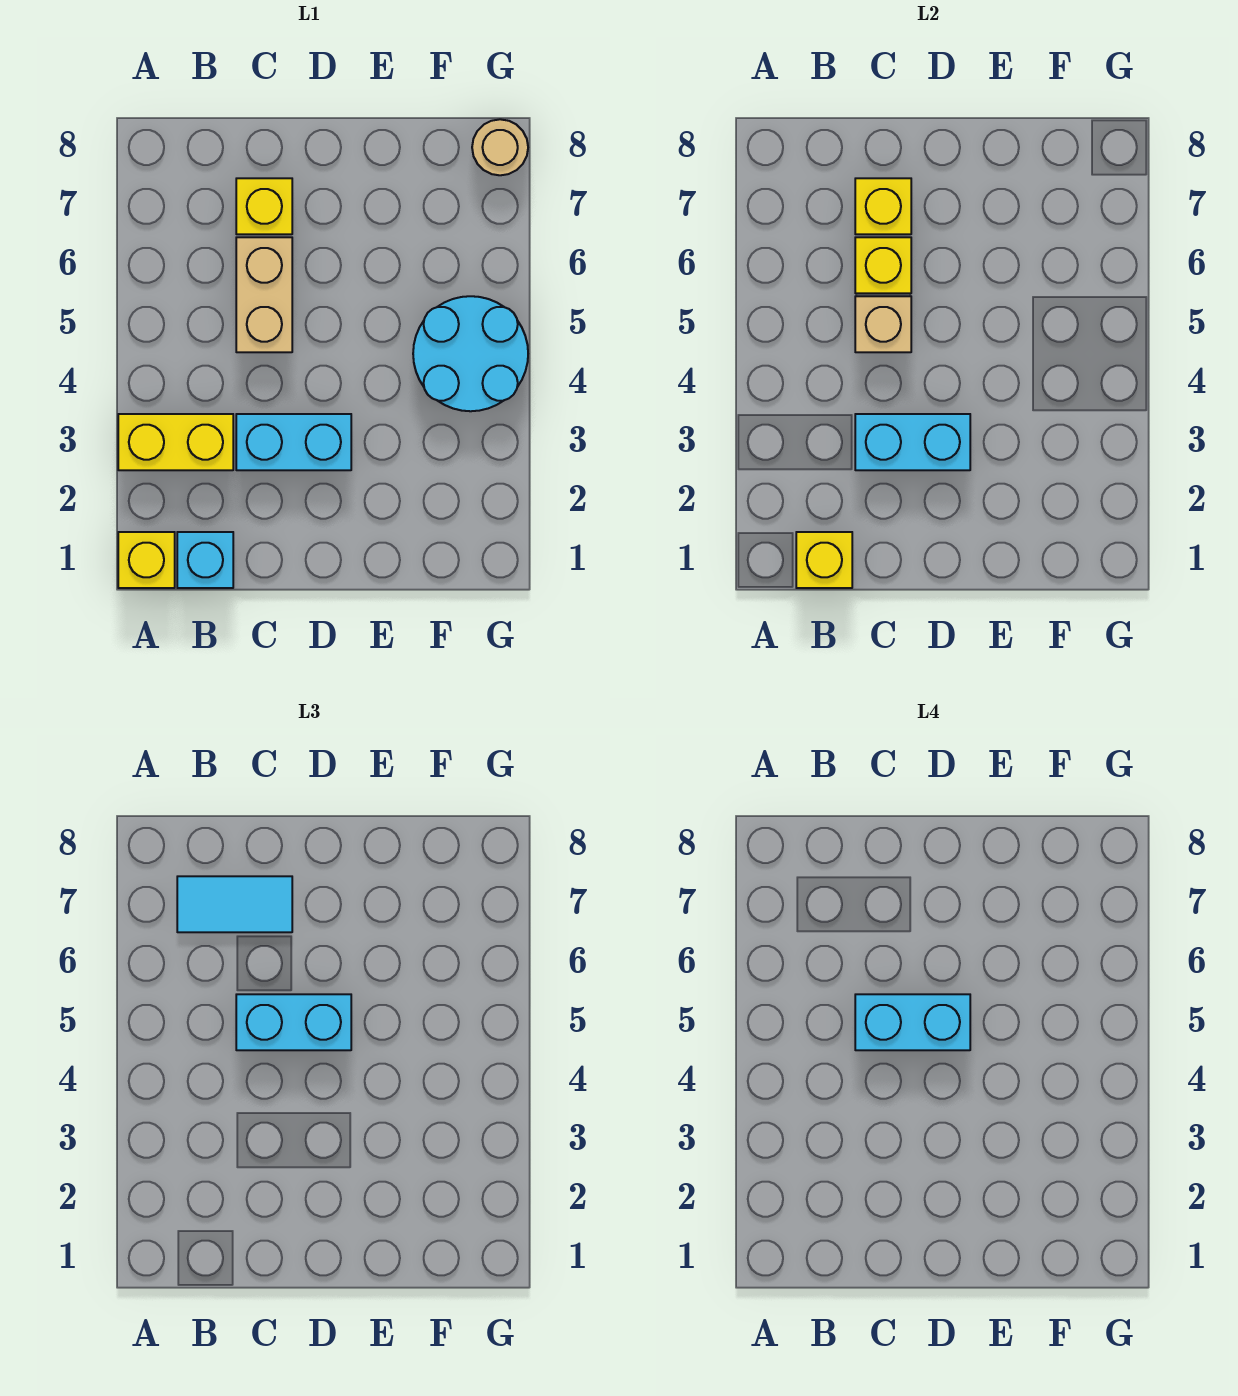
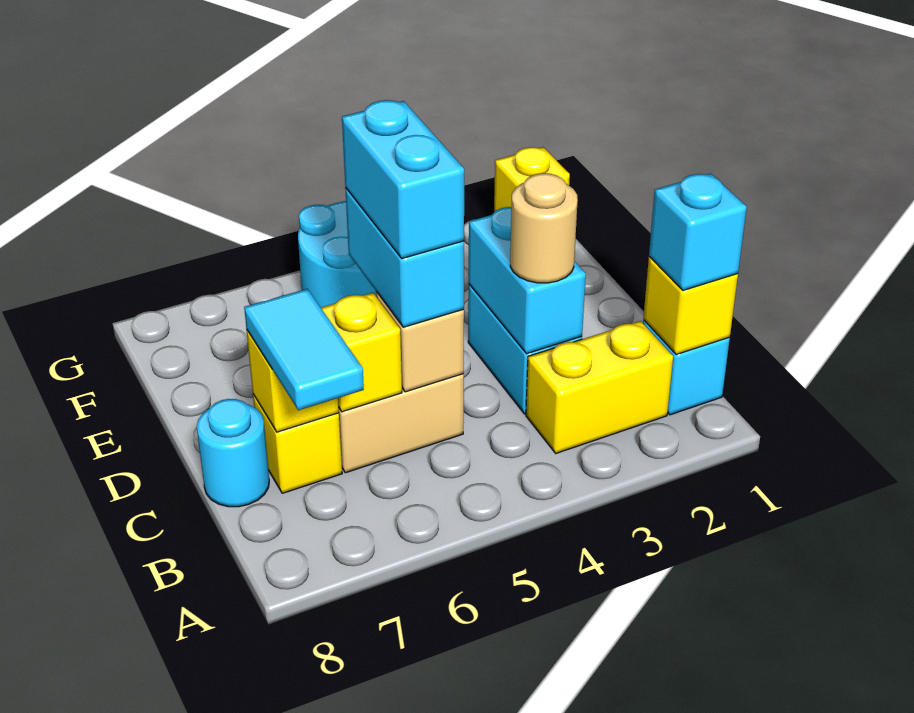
yellow 1x1 brick [118,532,175,588] -> yellow 1x1 brick moved to [494,147,570,212]
yellow 1x2 brick [118,414,233,470] -> yellow 1x2 brick turned to [526,321,673,453]
none -> cyan 1x1 brick [649,174,747,291]
none -> cyan 1x1 round brick [197,399,269,507]
tan 1x1 round brick [472,119,528,175] -> tan 1x1 round brick moved to [510,173,578,283]

